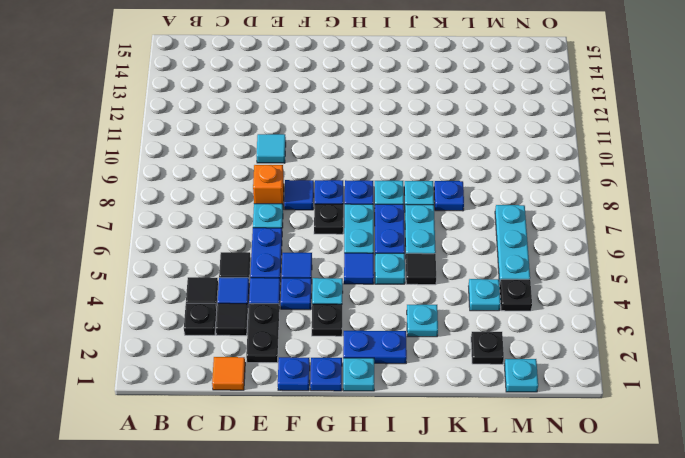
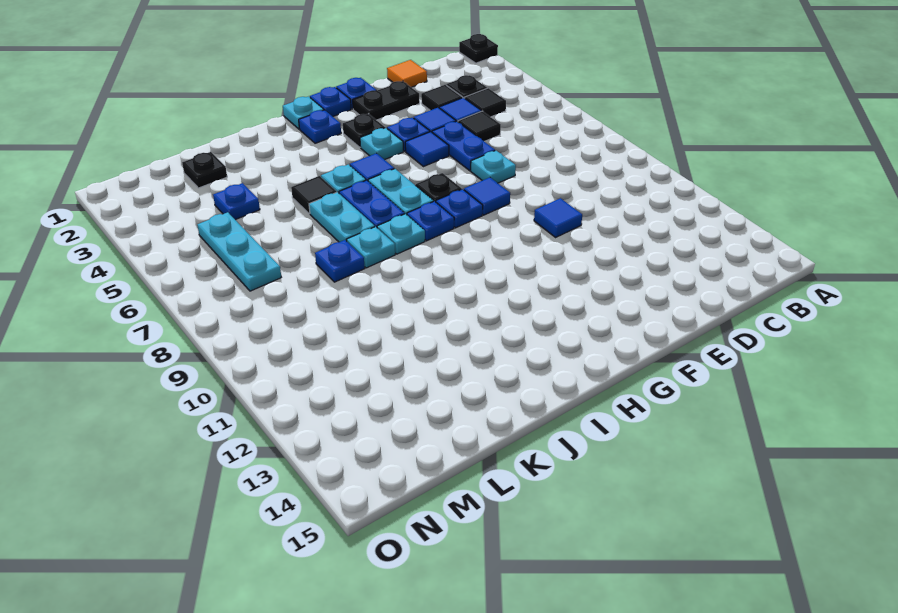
black 1x2 plate [246,304,279,363] -> black 1x2 plate turned to [353,81,420,120]
orange 1x1 brick [253,165,284,204] -> none
cyan 1x1 tile [256,134,286,163] -> blue 1x1 tile [534,198,582,237]
blue 1x2 plate [343,331,407,364] -> blue 1x1 plate [299,110,341,143]
cyan 1x1 plate [407,305,438,337] -> none
cyan 1x1 plate [469,279,501,311] -> blue 1x1 plate [213,183,260,220]
cyan 1x1 plate [504,359,538,392] -> none
black 1x1 plate [500,279,532,311] -> black 1x1 plate moved to [459,34,498,63]

